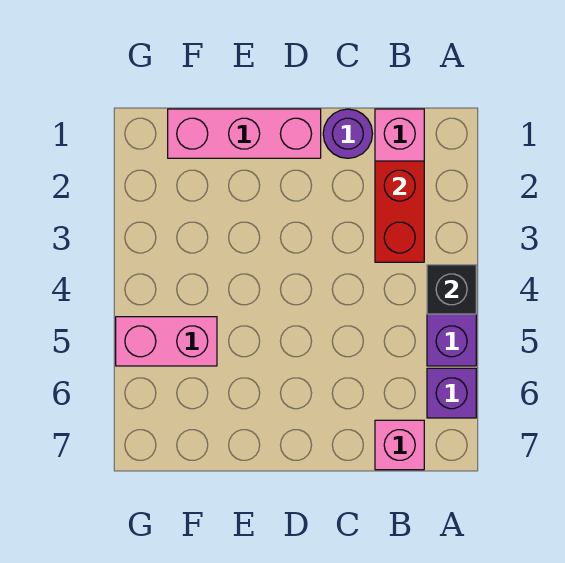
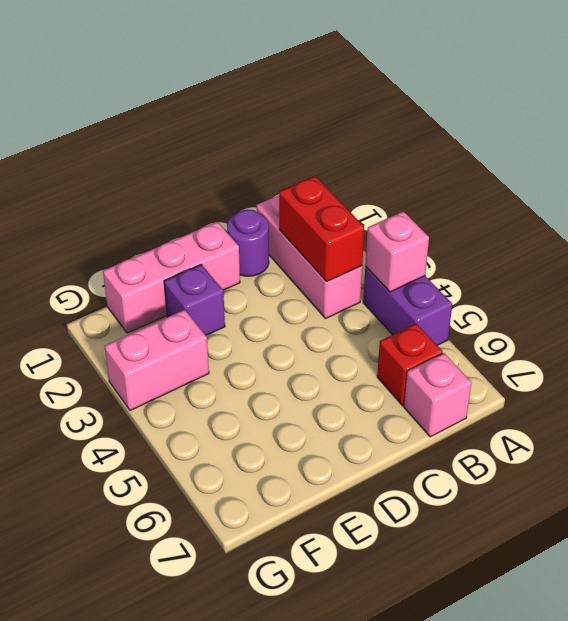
black 1x1 brick [427,265,476,314] -> pink 1x1 brick [365,211,429,292]
purple 1x1 brick [427,368,476,418] -> purple 1x1 brick moved to [164,264,225,336]
none -> red 1x1 brick [377,324,443,406]
pink 1x2 brick [116,317,217,366] -> pink 1x2 brick moved to [105,310,209,411]

